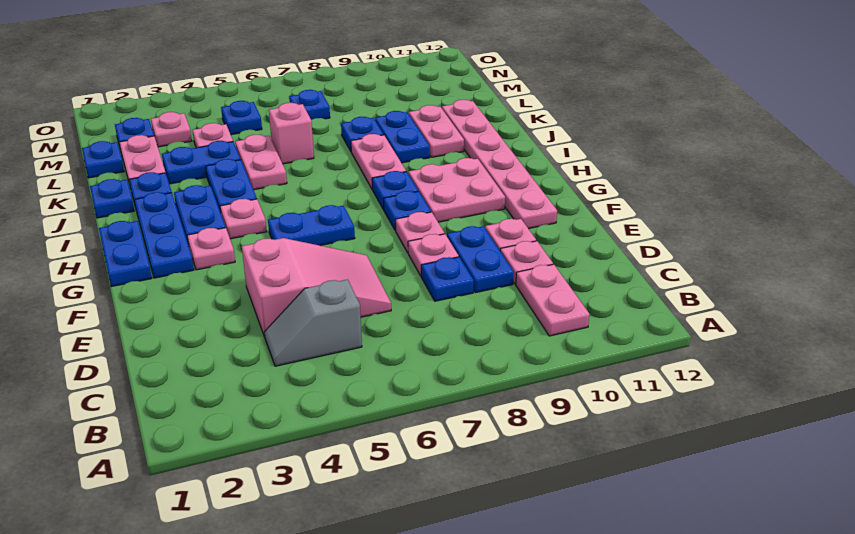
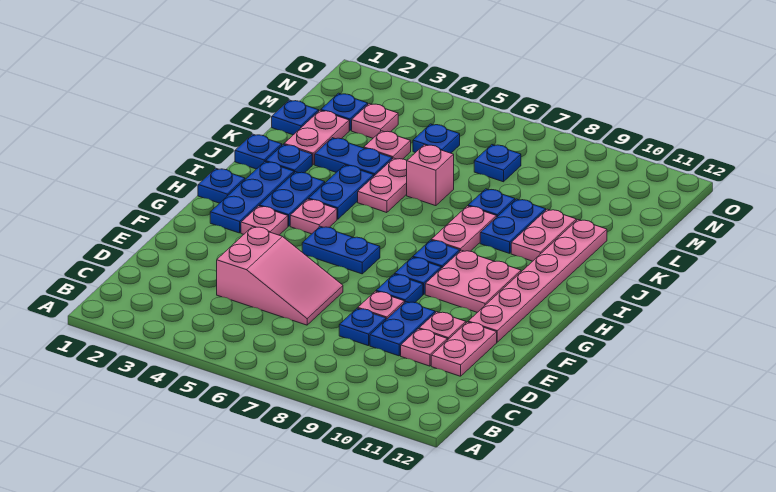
pink 1x2 plate [516,264,590,336] -> pink 1x2 plate moved to [431,322,497,376]
grey 1x2 slope [265,279,362,366] -> none
pink 1x1 plate [395,212,445,253] -> blue 1x1 plate [376,274,423,303]
blue 1x2 plate [99,221,152,287] -> blue 1x1 plate [198,168,245,203]

